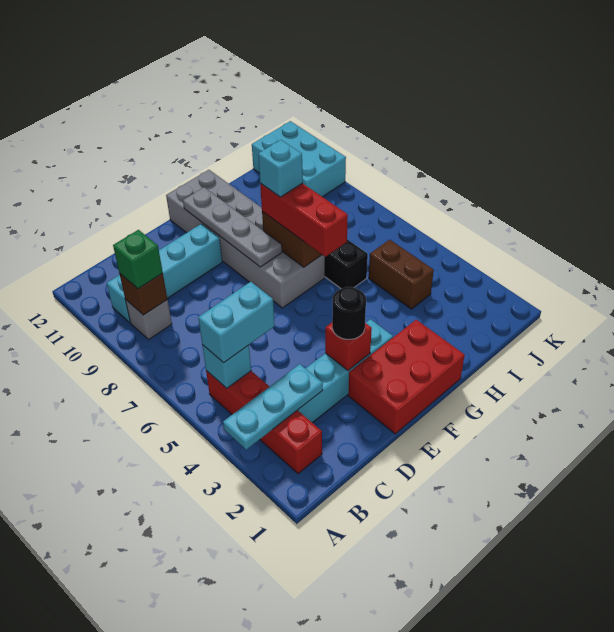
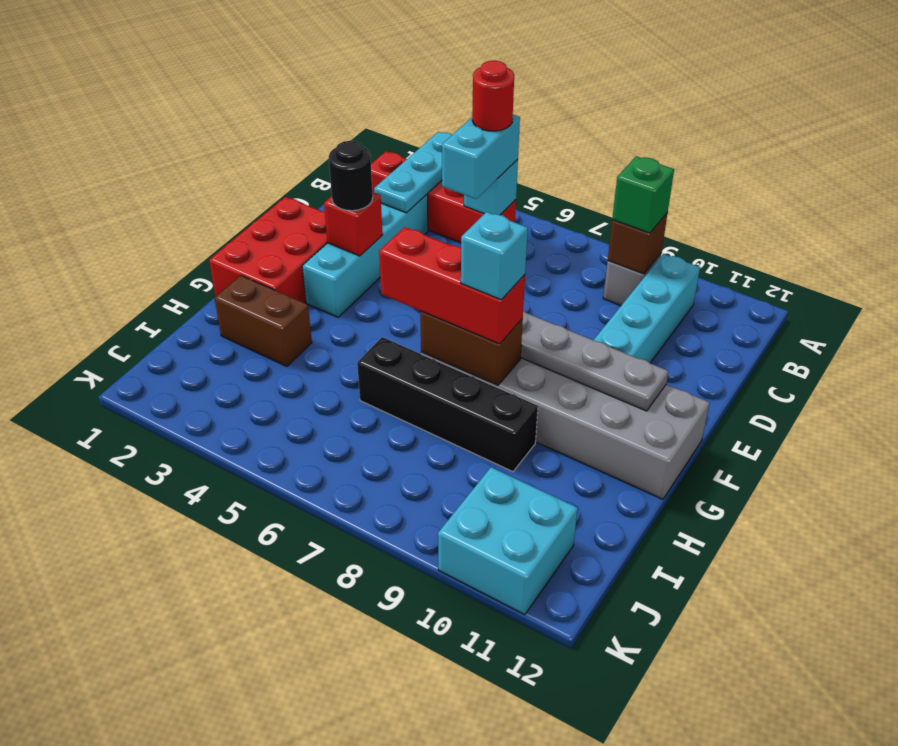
none -> red 1x1 round brick [472,61,514,131]
brown 1x2 brick [369,240,434,309] -> brown 1x2 brick moved to [215,275,312,366]
cyan 2x3 brick [252,121,346,197] -> cyan 2x2 brick [438,467,578,615]

